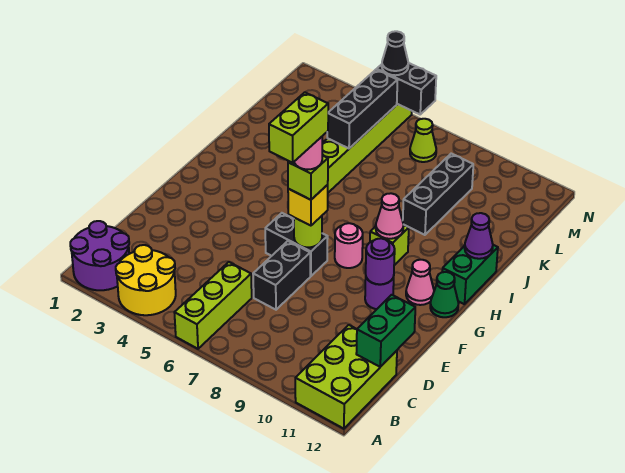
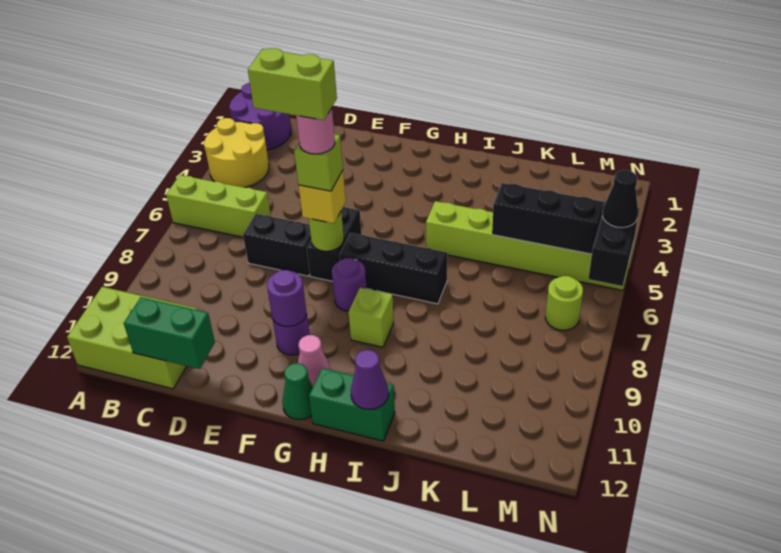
pink 1x1 round brick [335,223,363,268] -> purple 1x1 round brick [332,258,367,311]
pink 1x1 cone [376,193,404,239] -> none
black 1x3 brick [403,154,473,235] -> black 1x3 brick moved to [339,233,447,304]
lime 1x1 cone [410,119,436,162] -> lime 1x1 round brick [545,276,583,330]

